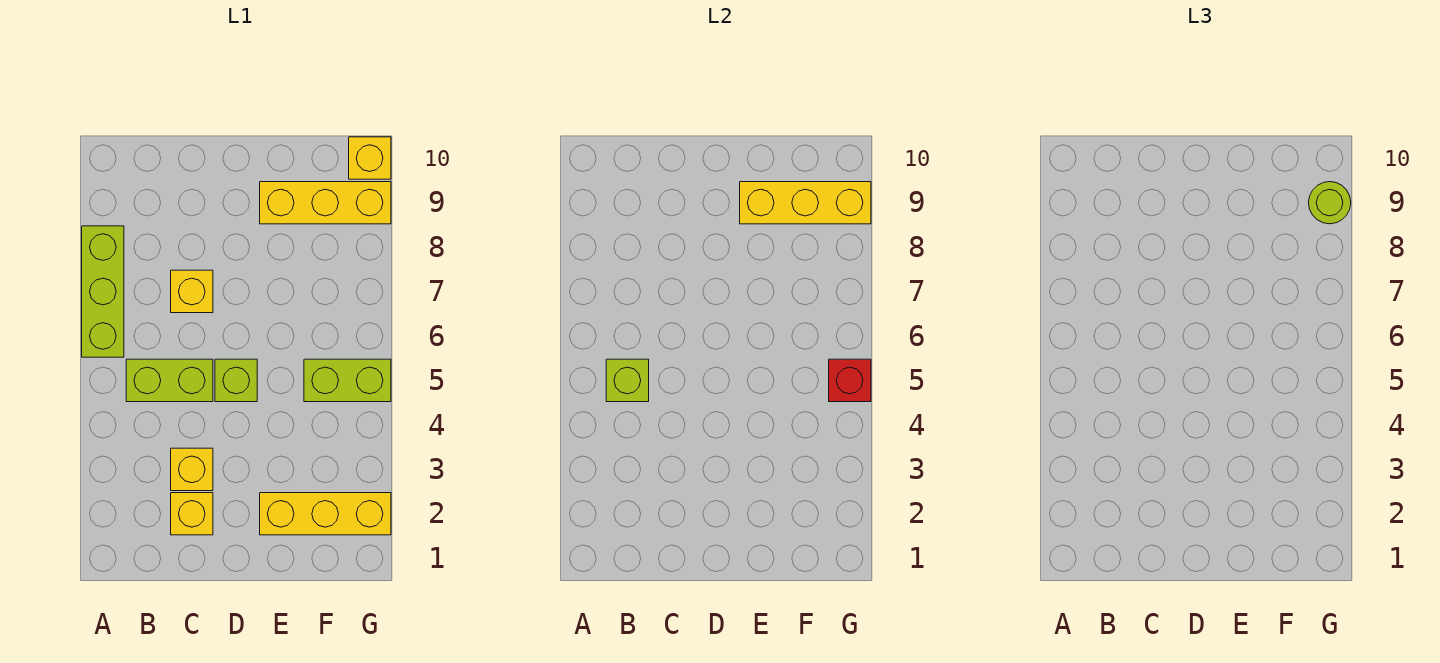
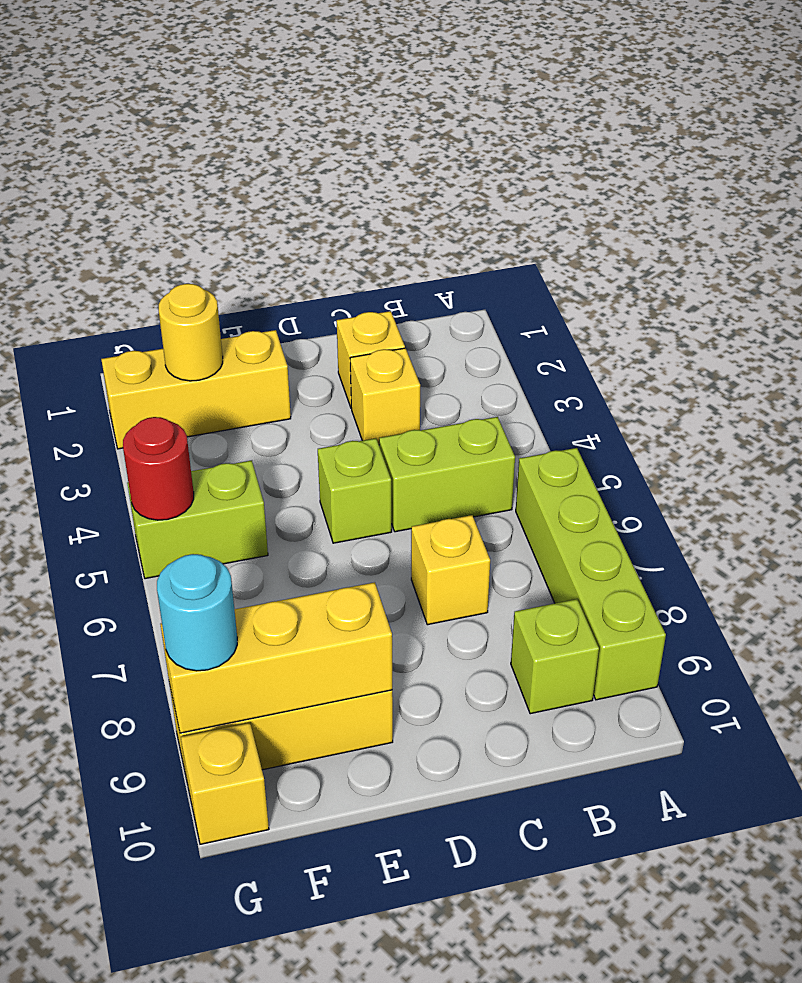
lime 1x3 brick [82,226,124,357] -> lime 1x4 brick [516,448,666,700]
lime 1x1 brick [606,359,649,402] -> lime 1x1 brick moved to [511,599,599,714]
none -> yellow 1x1 round brick [159,284,223,381]
red 1x1 brick [829,359,871,402] -> red 1x1 round brick [123,417,194,520]
lime 1x1 round brick [1309,182,1351,224] -> cyan 1x1 round brick [157,554,237,671]

